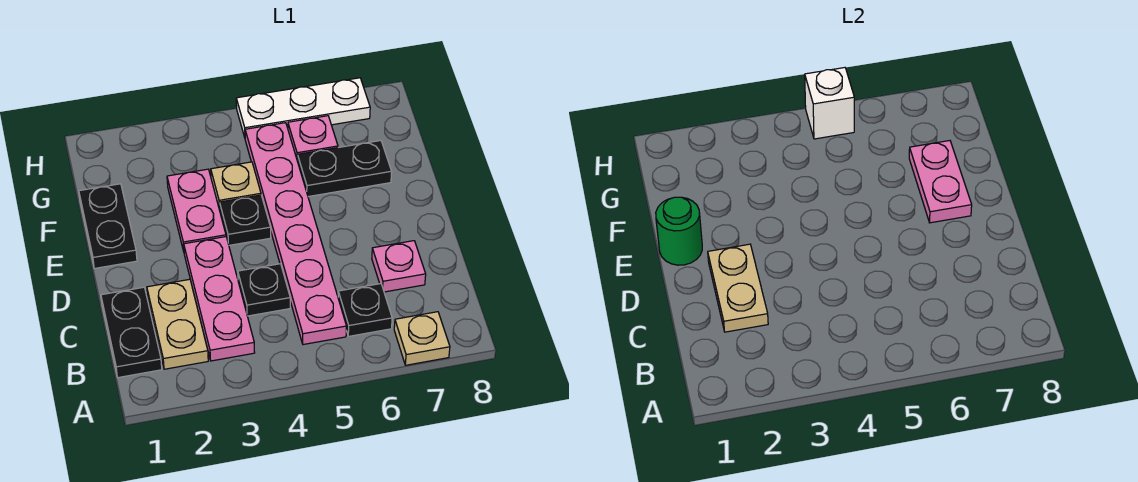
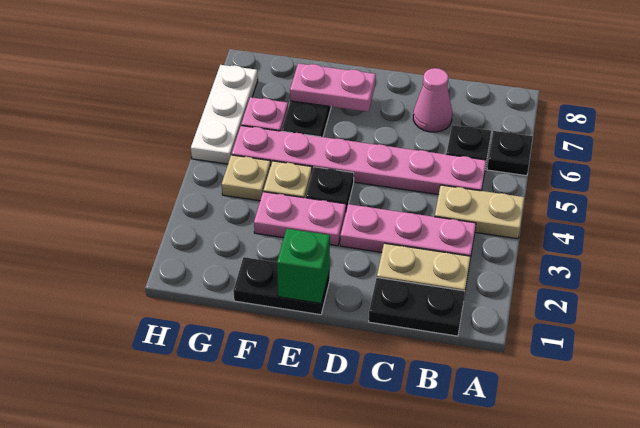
tan 1x1 plate [394,312,450,365] -> tan 1x1 plate moved to [222,155,271,201]
tan 1x2 plate [708,244,768,332] -> tan 1x2 plate moved to [435,185,524,239]
black 1x1 plate [238,264,290,316] -> black 1x1 plate moved to [487,131,533,176]
pink 1x1 plate [372,241,426,292] -> pink 1x1 cone [413,68,452,132]
green 1x1 round brick [656,197,702,265] -> green 1x1 brick [277,229,330,303]
white 1x1 brick [805,68,854,139] -> none

